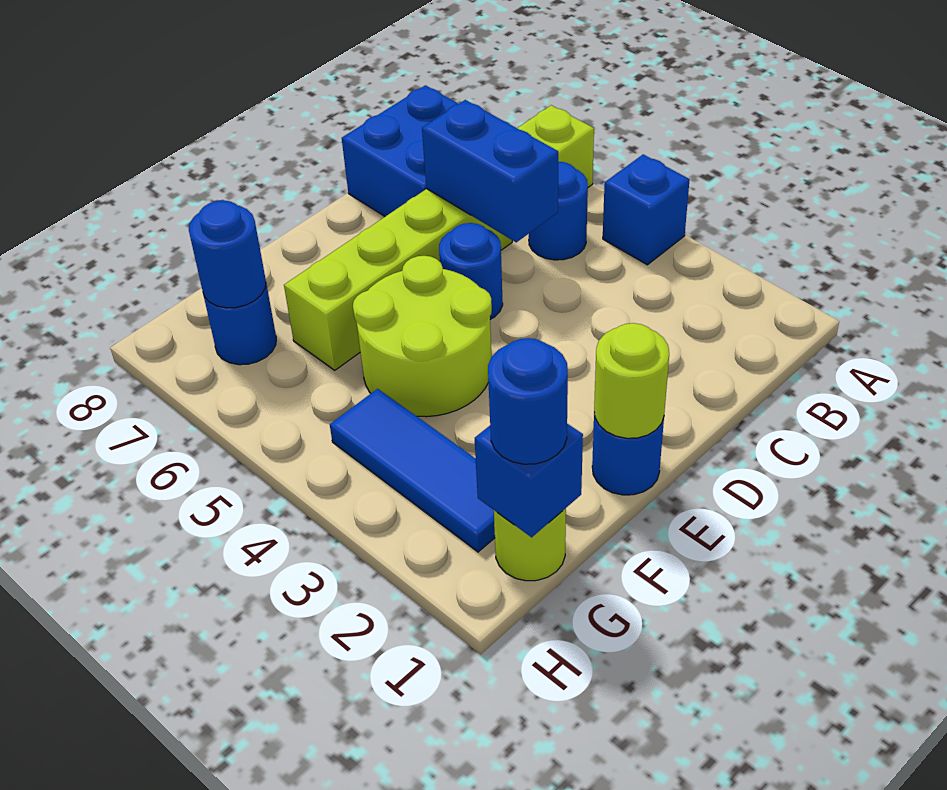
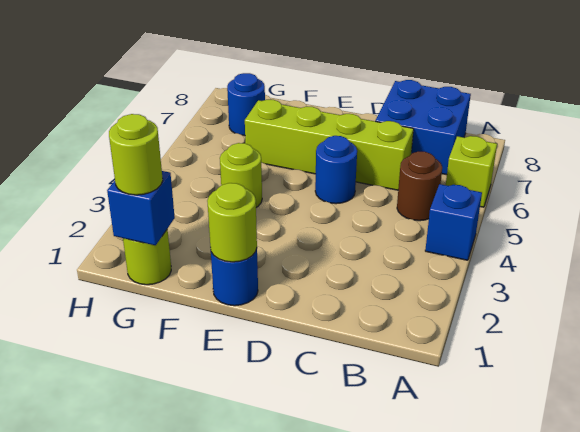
blue 1x1 round brick [529,162,588,260] -> brown 1x1 round brick [397,151,442,221]
blue 1x2 brick [422,100,558,242] -> none
lime 2x2 round brick [353,256,492,417] -> lime 1x1 round brick [220,143,262,207]
blue 1x1 round brick [488,338,568,464] -> lime 1x1 round brick [109,114,163,195]
blue 1x3 tile [330,389,495,552] -> none
blue 1x1 round brick [189,200,266,308] -> none

